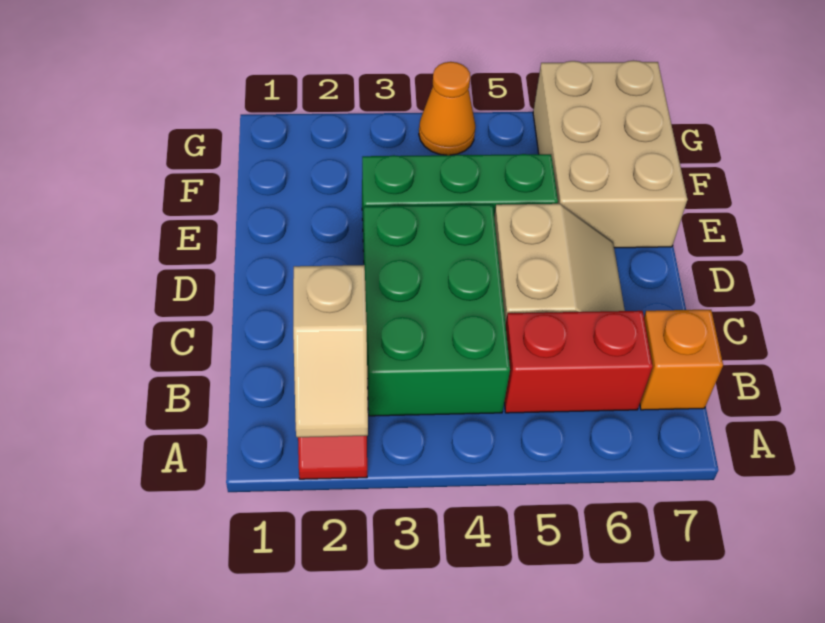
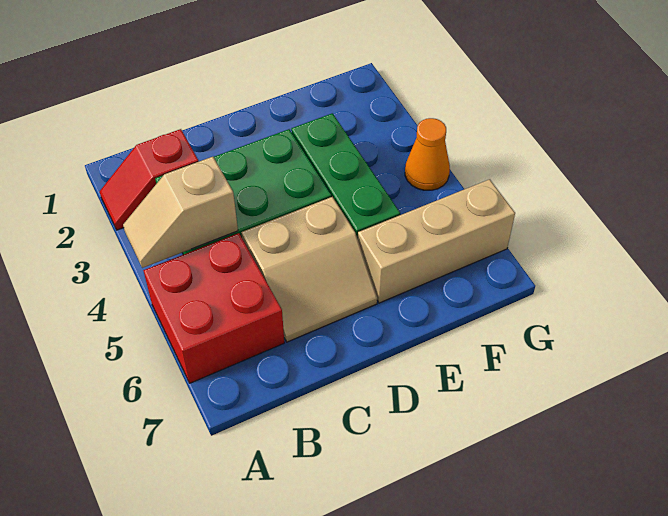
tan 1x2 slope [293,265,368,437] -> tan 1x2 slope moved to [123,157,238,268]
red 1x2 brick [504,311,653,413] -> red 2x2 brick [143,233,284,383]
orange 1x1 brick [640,310,723,410] -> none
tan 2x3 brick [533,60,688,248] -> tan 1x3 brick [358,179,515,303]

